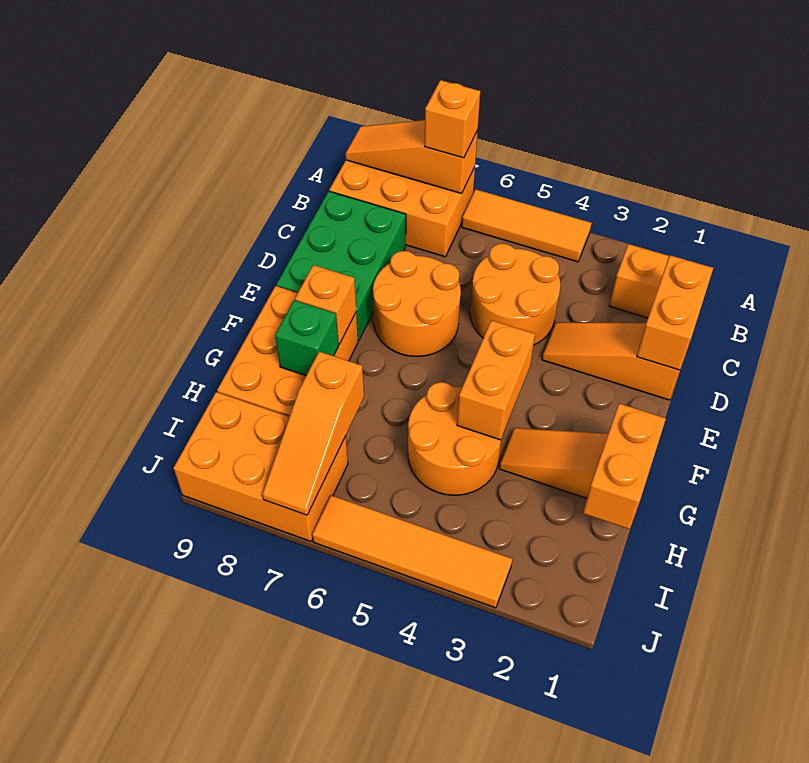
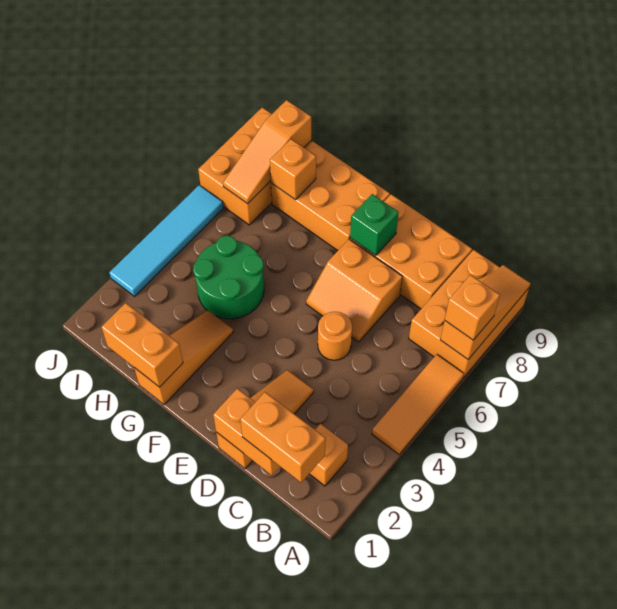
orange 2x2 round brick [470,244,560,345] -> orange 1x1 round brick [318,312,352,360]
green 2x3 brick [276,191,406,341] -> orange 2x3 brick [350,194,472,309]
orange 2x2 round brick [373,251,461,356] -> orange 2x2 slope [306,239,402,342]
orange 1x2 brick [457,320,535,440] -> orange 1x2 brick moved to [240,392,326,482]
orange 1x1 brick [295,265,356,344] -> orange 1x1 brick moved to [270,139,316,200]
orange 2x2 round brick [408,382,502,495] -> green 2x2 round brick [193,236,264,319]
green 1x1 brick [275,300,339,376] -> green 1x1 brick moved to [350,194,399,255]
orange 1x3 slope [262,352,364,515] -> orange 1x3 slope turned to [223,100,311,204]
orange 1x4 tile [312,495,512,608] -> cyan 1x4 tile [109,185,223,296]

